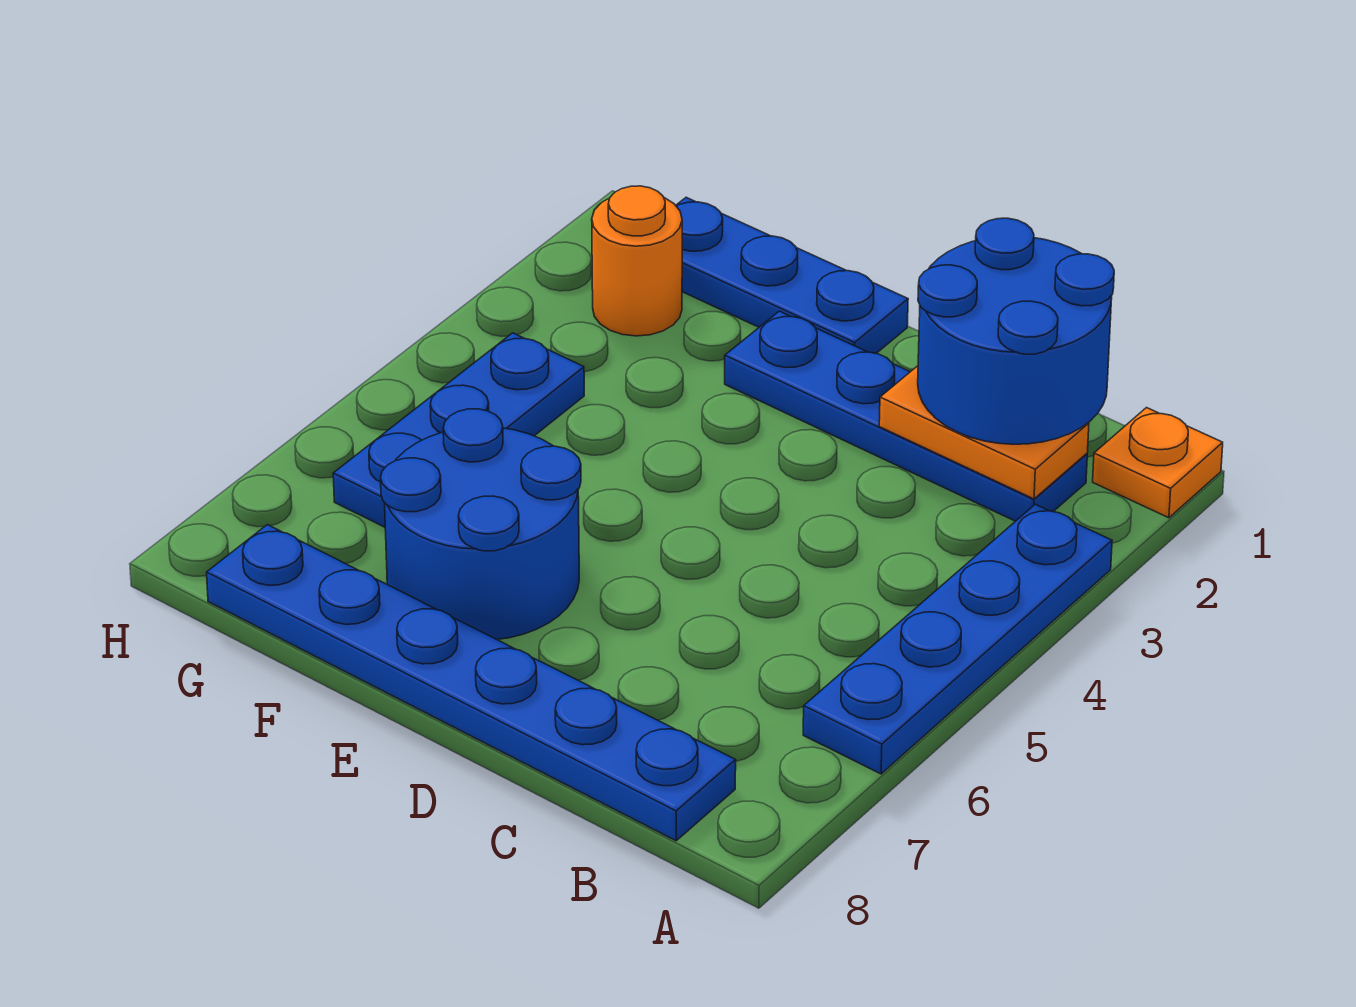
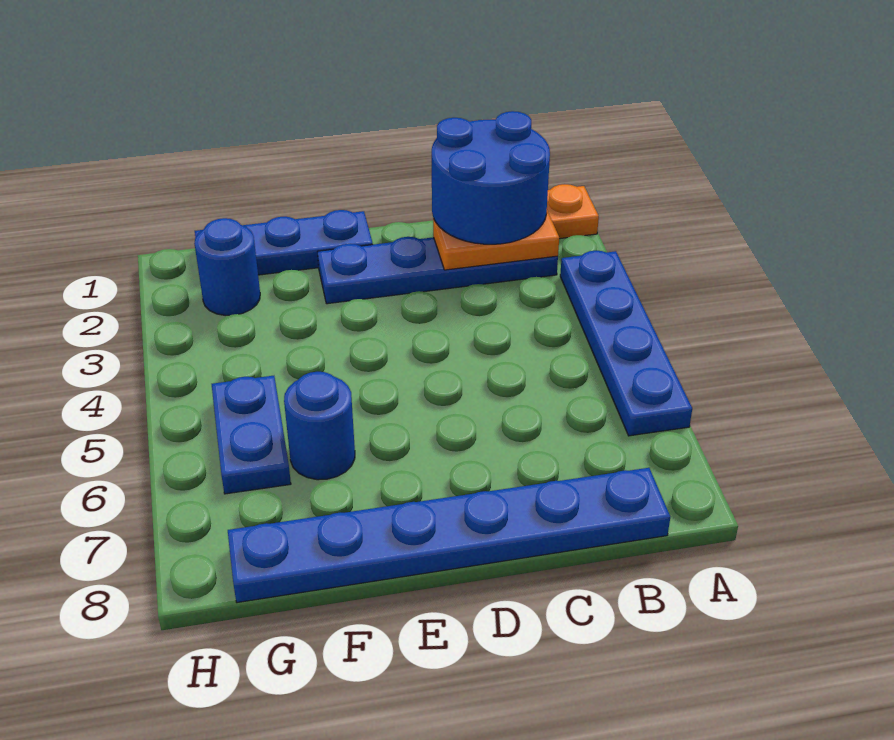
blue 2x2 round brick [381,409,581,639] -> blue 1x1 round brick [284,372,355,480]
orange 1x1 round brick [592,186,682,336] -> blue 1x1 round brick [194,218,260,316]
blue 1x3 plate [333,333,584,527] -> blue 1x2 plate [212,376,291,494]

